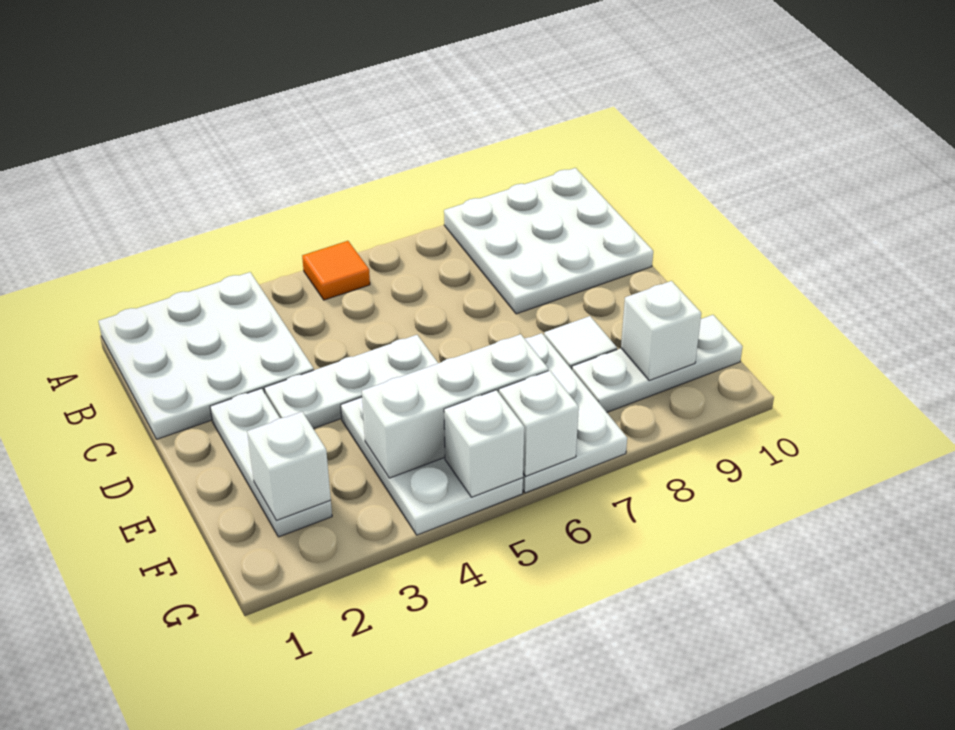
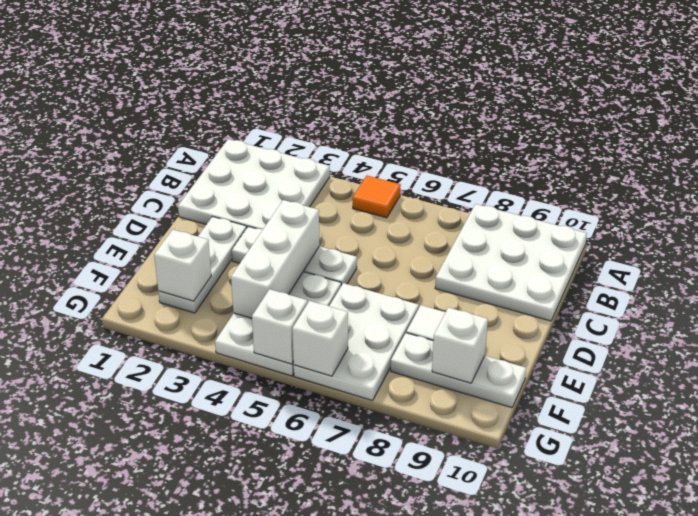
white 1x3 brick [362,334,548,478] -> white 1x3 brick turned to [231,200,320,318]

